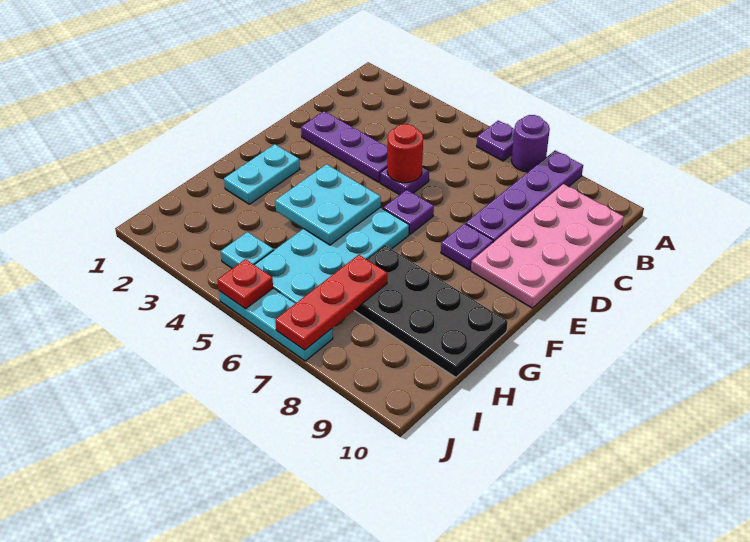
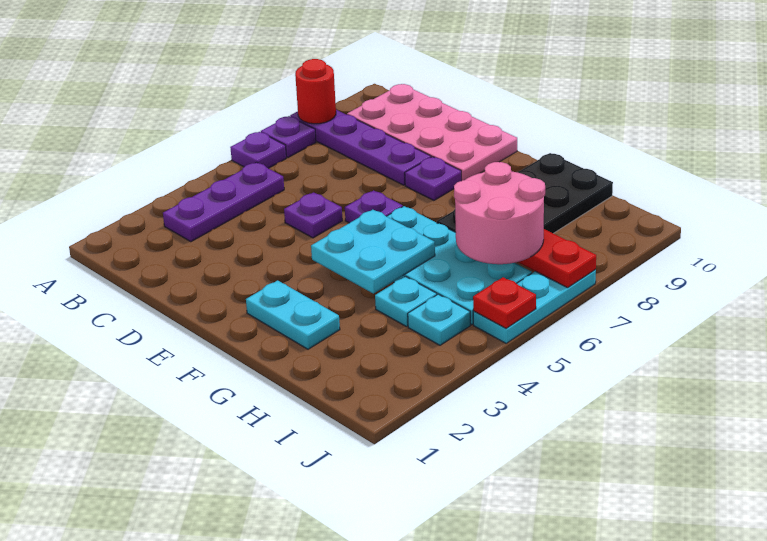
purple 1x1 round brick [511,115,550,172] -> purple 1x1 plate [261,116,316,158]
purple 1x3 plate [301,111,387,182] -> purple 1x3 plate moved to [163,162,284,242]
red 1x1 round brick [387,124,423,183] -> red 1x1 round brick moved to [295,59,336,124]
none -> cyan 1x1 plate [375,277,437,327]
none -> pink 2x2 round brick [454,162,545,264]

